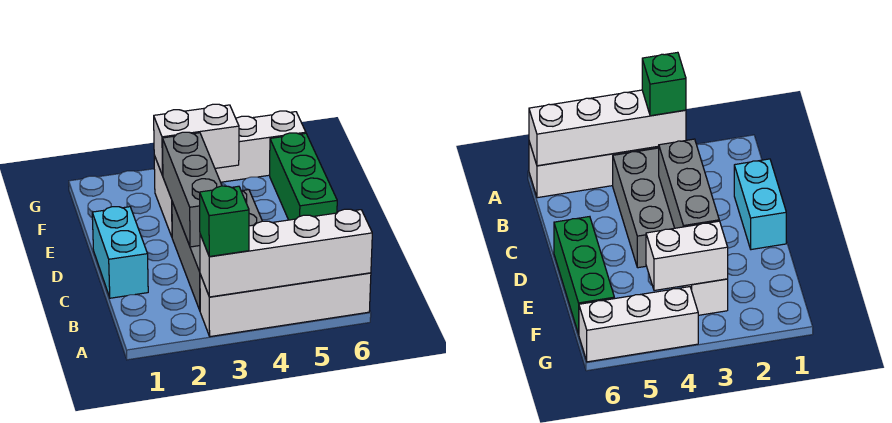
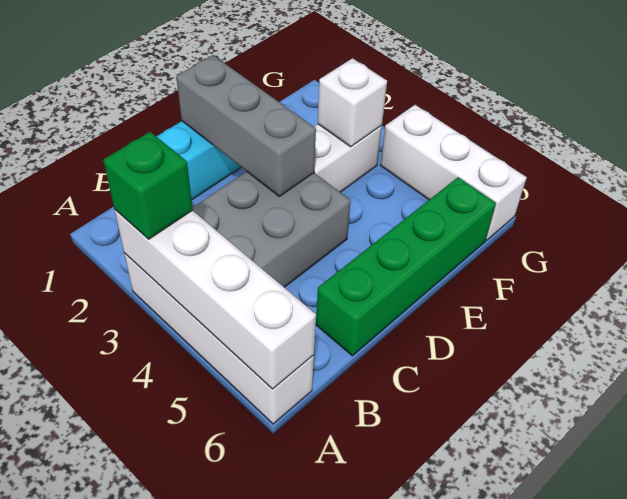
grey 1x3 brick [162,132,222,247] -> grey 1x3 brick turned to [176,55,316,197]
green 1x3 brick [270,133,337,220] -> green 1x4 brick [316,177,496,356]
white 1x2 brick [154,104,239,176] -> white 1x1 brick [318,58,387,147]

